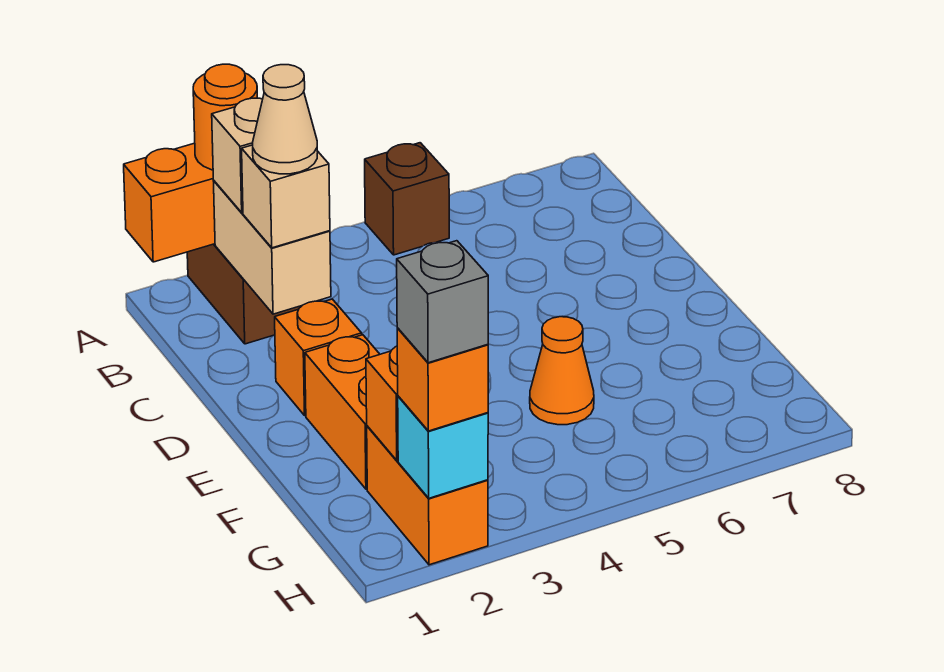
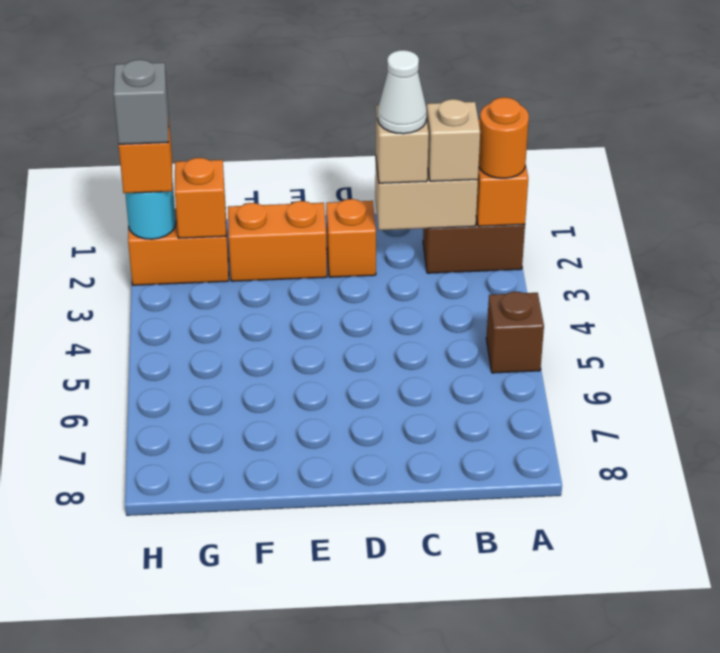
tan 1x1 cone [253,65,318,174] -> white 1x1 cone [378,50,427,134]
orange 1x1 cone [530,317,594,425] -> none
cyan 1x1 brick [398,396,488,498] -> cyan 1x1 round brick [125,179,176,239]

